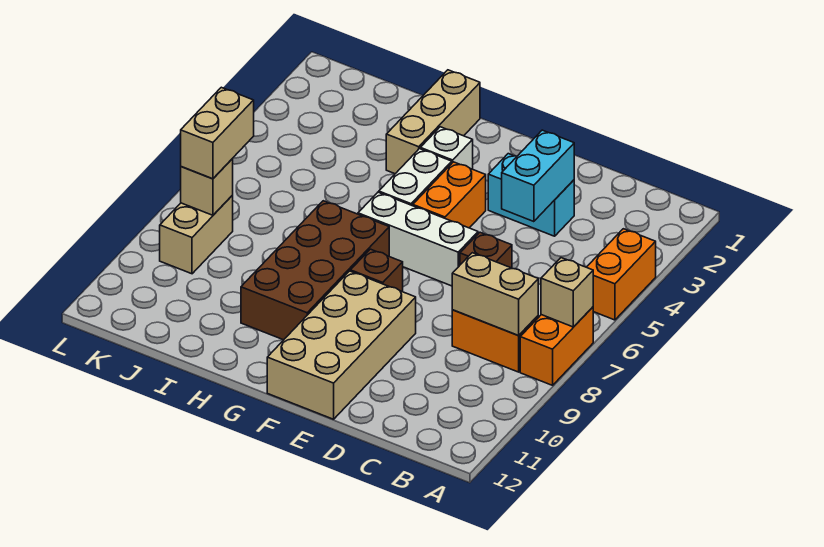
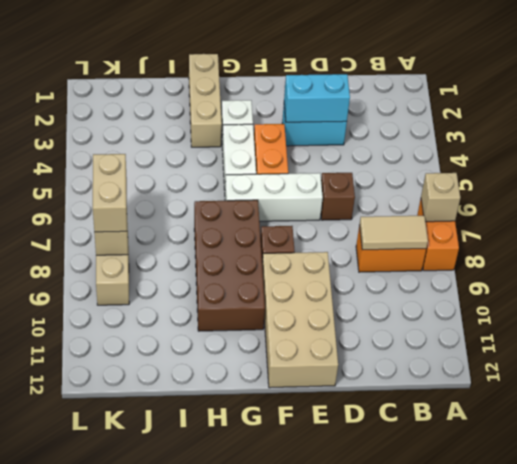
orange 1x2 brick [587,229,656,320] -> none
tan 1x2 brick [452,253,538,335] -> tan 1x2 tile [360,216,428,250]
cyan 1x2 brick [502,130,574,222] -> cyan 1x2 brick turned to [284,74,350,122]

